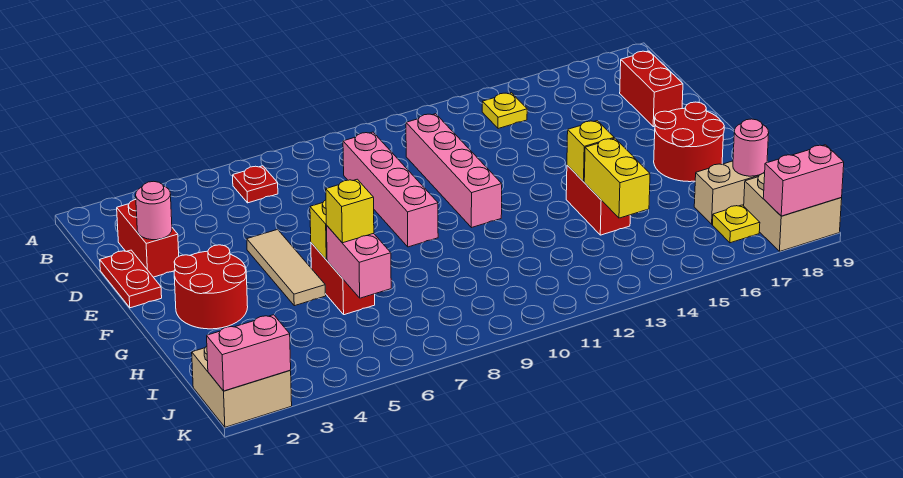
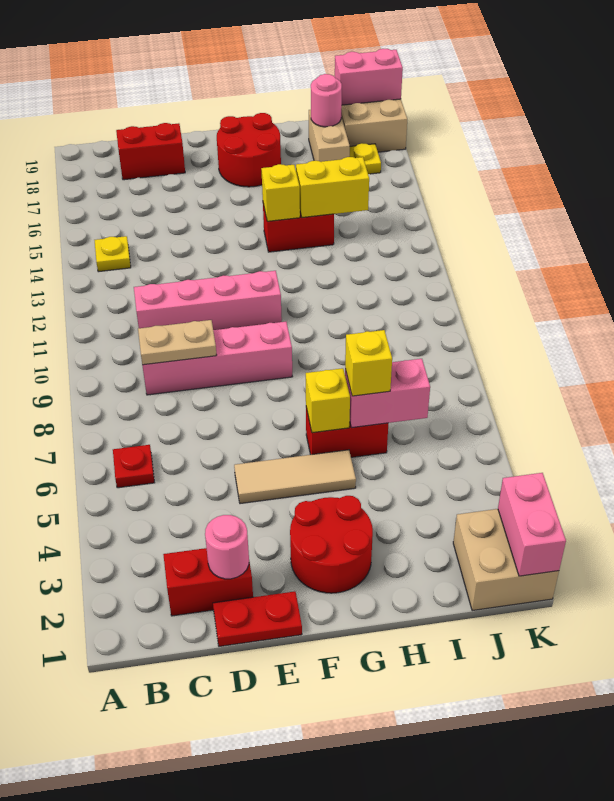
none -> tan 1x2 plate [138,320,216,365]
pink 1x2 brick [763,145,844,216] -> pink 1x2 brick turned to [335,49,403,105]

